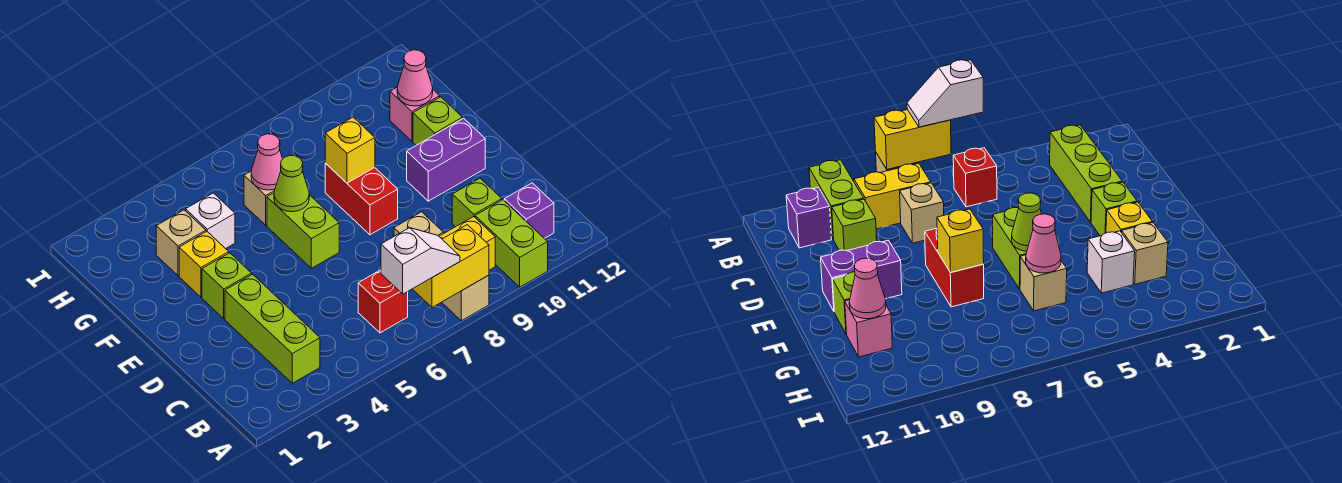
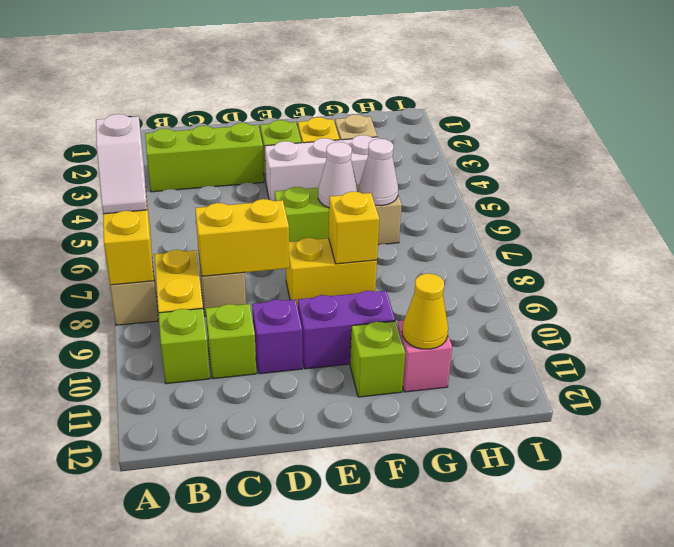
lime 1x2 brick [475,200,548,287] -> lime 1x1 brick [159,309,210,384]
red 1x1 brick [358,270,408,333] -> none
purple 1x1 brick [504,183,554,238] -> purple 1x1 brick moved to [252,299,302,374]
none -> yellow 1x2 brick [195,199,289,276]
red 1x2 brick [325,163,398,235] -> yellow 1x2 brick [286,238,377,307]
purple 1x2 brick [407,118,485,201] -> purple 1x2 brick turned to [298,291,395,369]
lime 1x1 cone [274,155,309,212] -> white 1x1 cone [318,142,358,208]
white 1x1 brick [186,193,235,249] -> white 1x3 brick [265,135,378,201]
pink 1x1 cone [251,134,283,190] -> white 1x1 cone [359,139,398,206]
pink 1x1 cone [397,50,433,106] -> yellow 1x1 cone [402,273,448,349]

